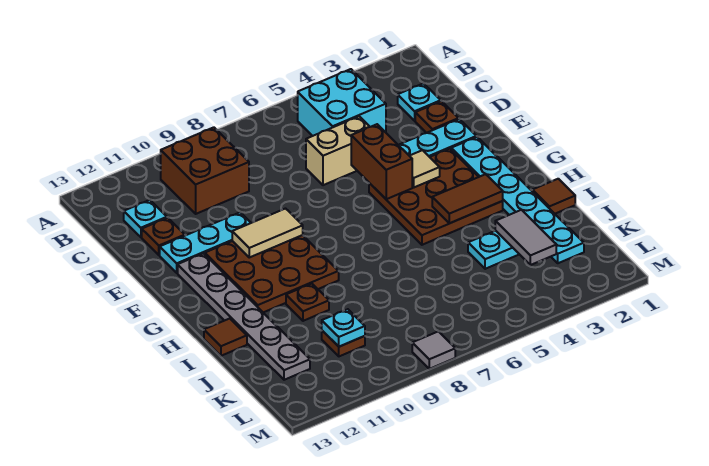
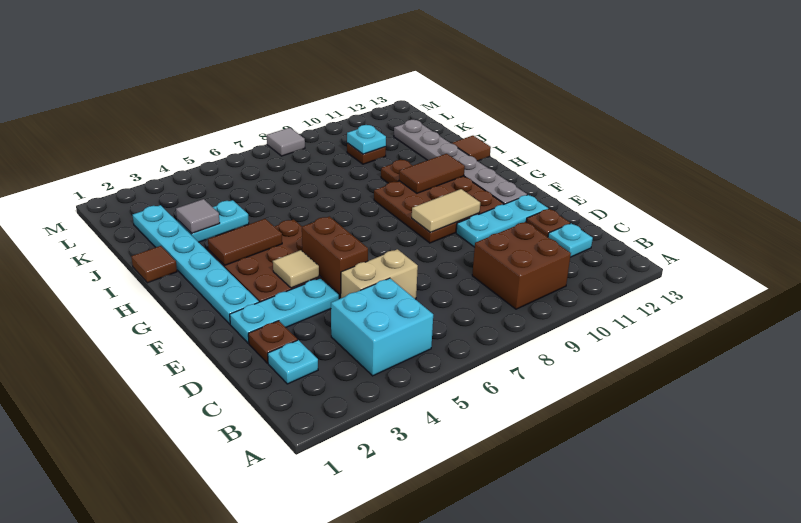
none -> brown 1x2 tile [399,154,465,193]
grey 1x2 tile [495,210,556,265] -> grey 1x1 tile [176,199,220,233]

